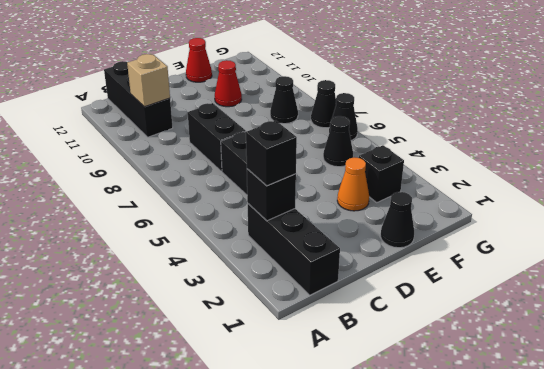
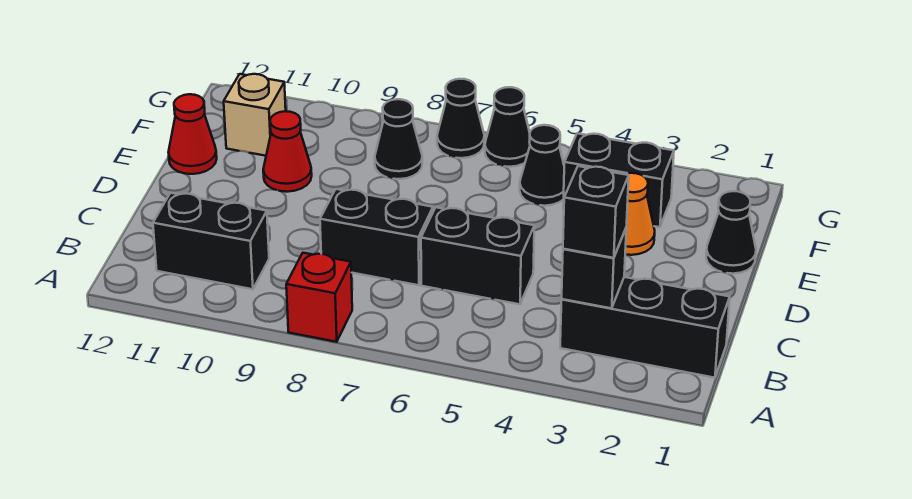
none -> red 1x1 brick [286,253,352,342]
black 1x3 brick [104,61,173,137] -> black 1x2 brick [153,193,269,289]
tan 1x1 brick [127,54,170,107] -> tan 1x1 brick moved to [224,74,286,156]
black 1x1 brick [359,145,404,202] -> black 1x2 brick [563,133,674,227]

